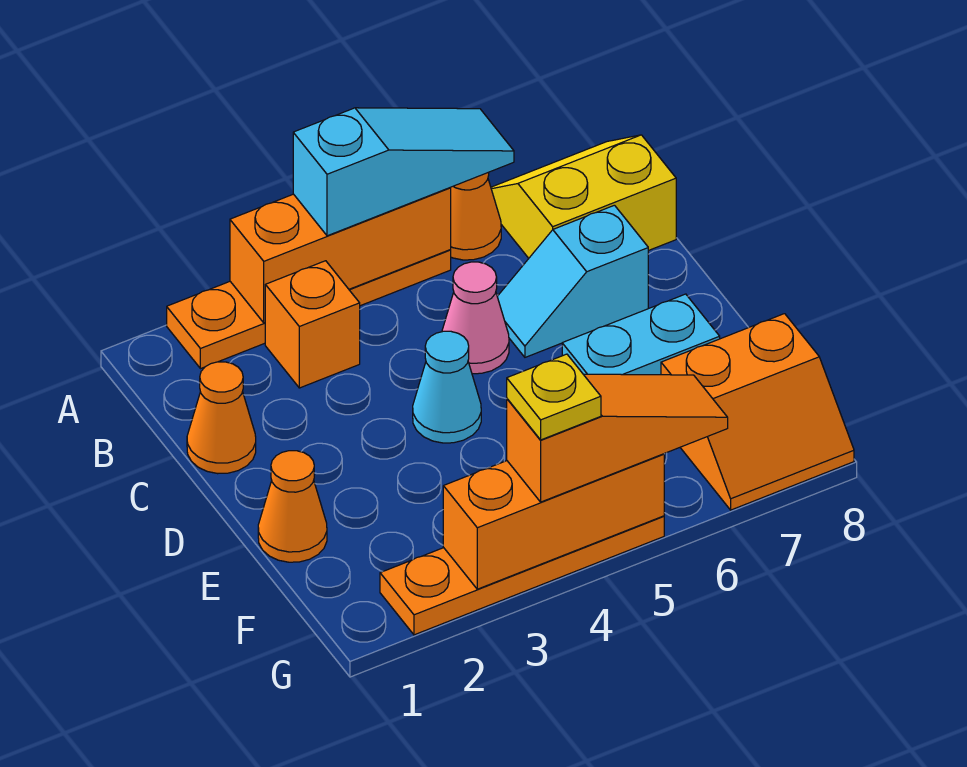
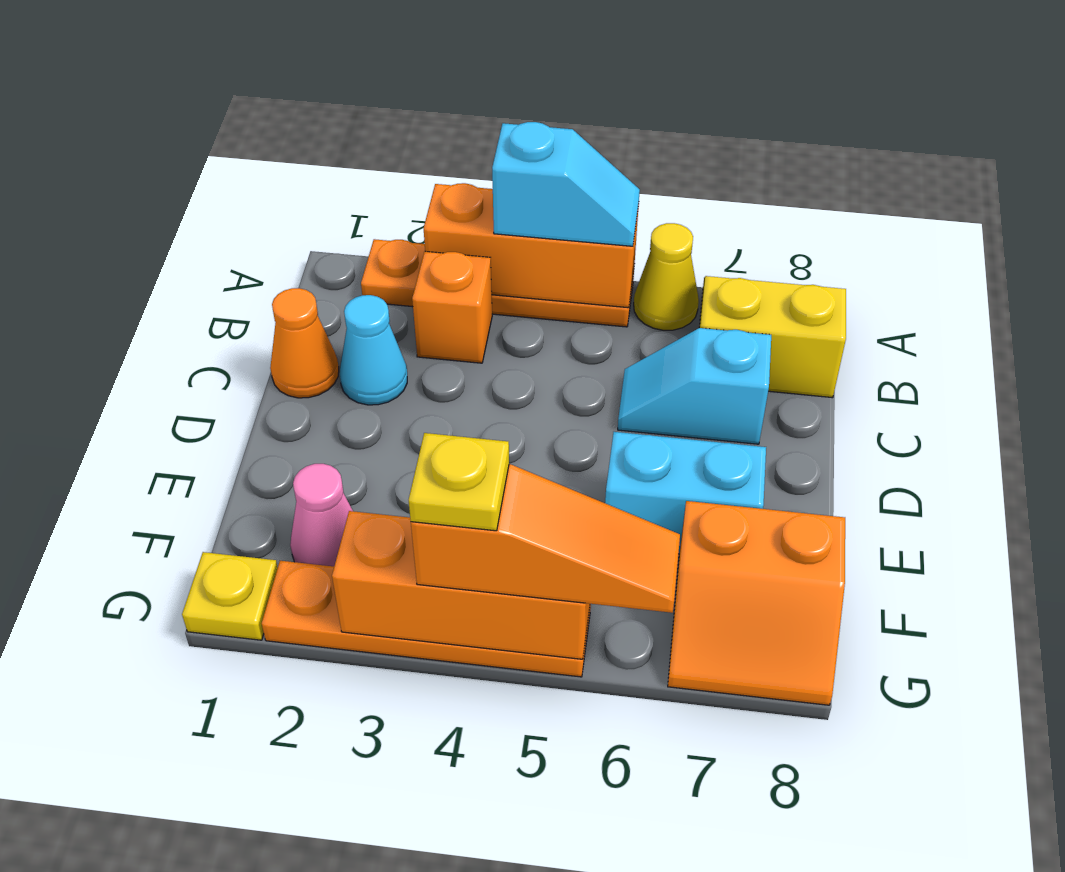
cyan 1x3 slope [293,108,514,236] -> cyan 1x2 slope [492,122,640,246]
orange 1x1 cone [450,172,501,260] -> yellow 1x1 cone [634,223,699,330]
pink 1x1 cone [442,262,509,374] -> pink 1x1 cone moved to [290,464,353,566]
cyan 1x1 cone [413,331,481,443] -> cyan 1x1 cone moved to [340,295,407,405]
orange 1x1 cone [258,451,327,562] -> none
none -> yellow 1x1 plate [182,552,278,640]

